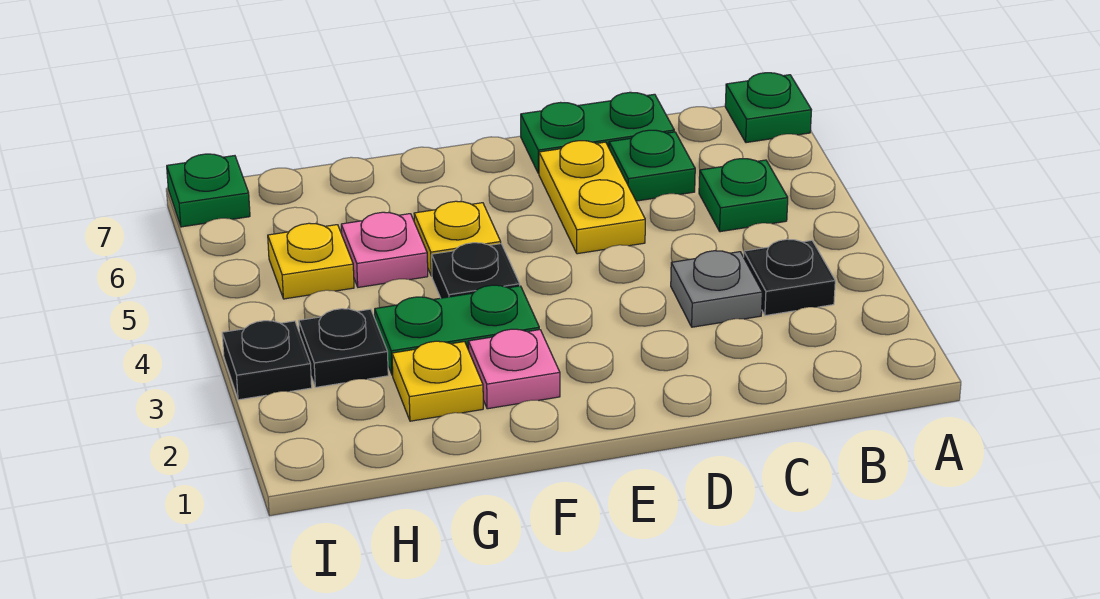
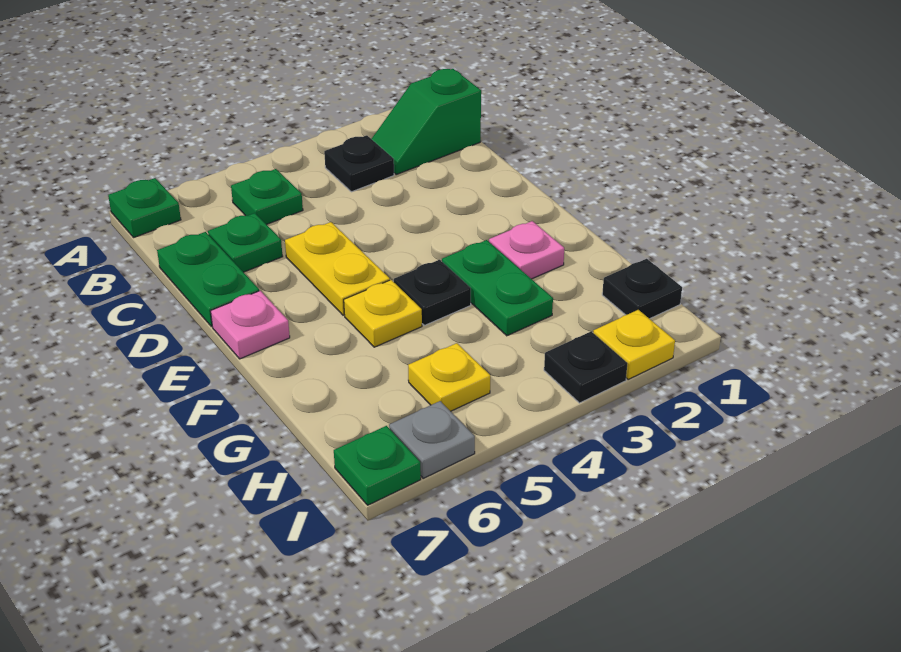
none -> green 1x2 slope [372,69,481,174]
grey 1x1 plate [671,251,762,327] -> grey 1x1 plate moved to [389,401,475,478]
yellow 1x2 plate [539,141,645,254] -> yellow 1x2 plate turned to [285,222,390,315]
yellow 1x1 plate [392,341,483,421] -> yellow 1x1 plate moved to [593,310,675,379]
pink 1x1 plate [341,212,428,287] -> pink 1x1 plate moved to [211,291,290,359]
black 1x1 plate [299,309,388,387] -> black 1x1 plate moved to [602,259,682,319]

